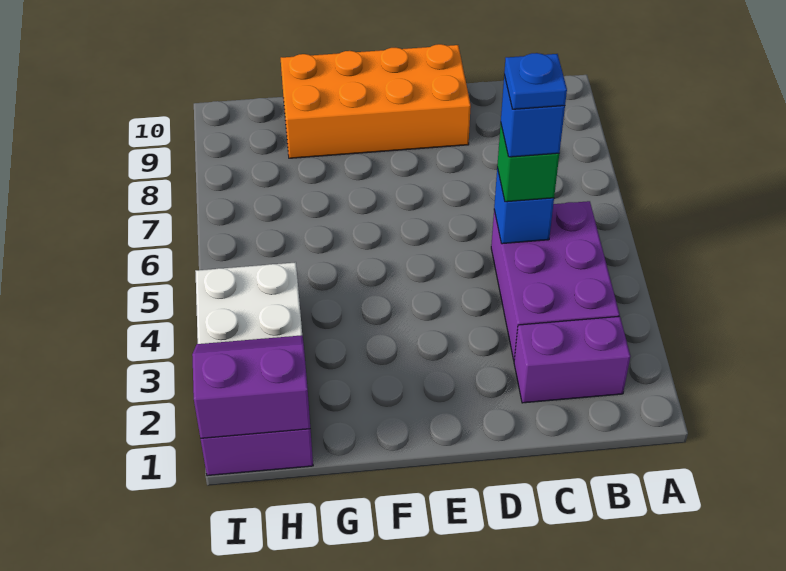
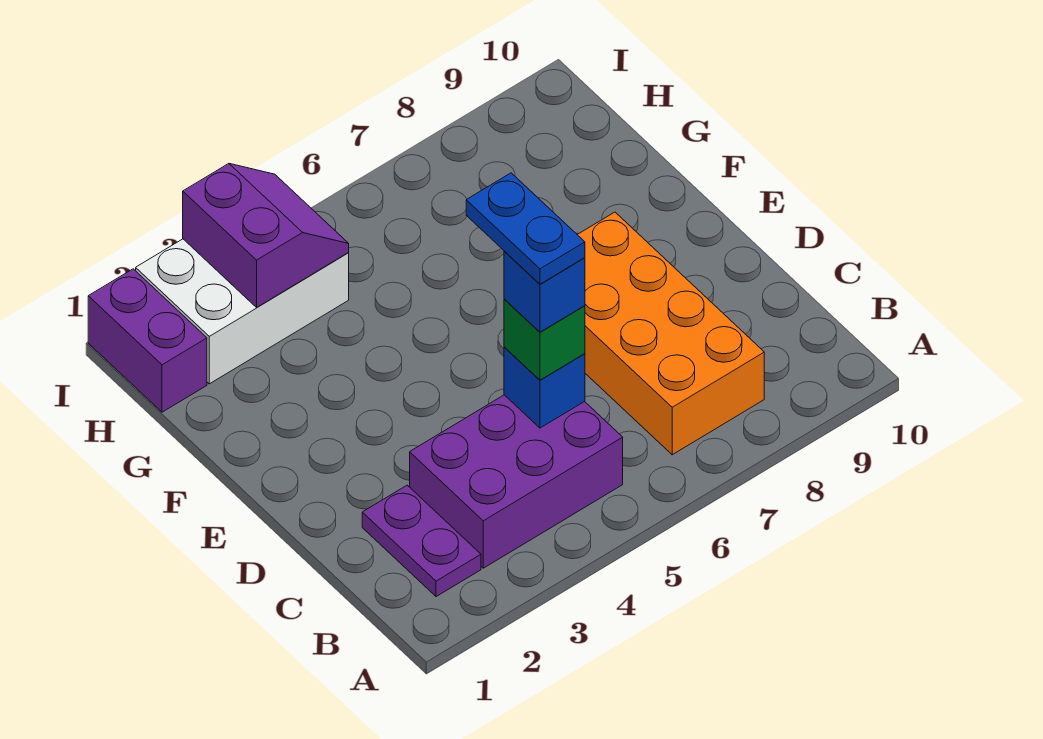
purple 1x2 brick [514,316,630,403] -> purple 1x2 plate [362,485,481,597]
blue 1x1 plate [504,53,567,109] -> blue 1x2 plate [466,173,585,284]
orange 2x4 brick [281,44,471,158] -> orange 2x4 brick moved to [577,212,764,455]
purple 2x2 slope [192,335,310,438] -> purple 2x2 slope moved to [183,164,349,307]

